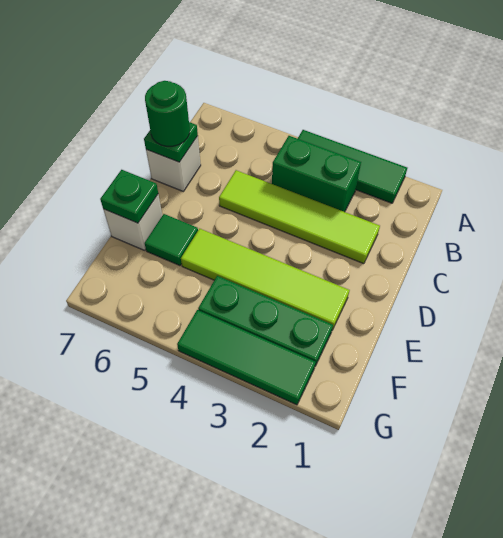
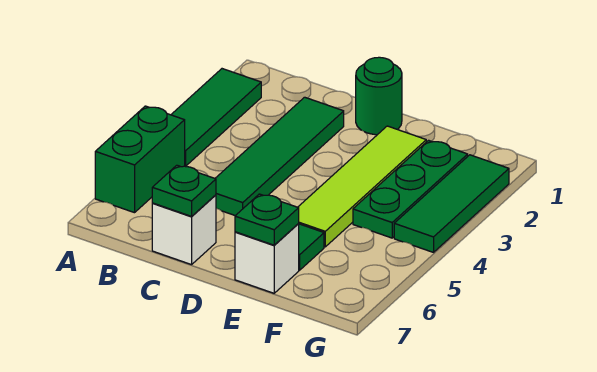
green 1x2 brick [272,136,361,212] -> green 1x2 brick moved to [95,106,185,213]
lime 1x4 tile [219,170,380,264] -> green 1x4 tile [215,97,344,216]
green 1x1 round brick [145,81,190,146] -> green 1x1 round brick moved to [356,57,402,135]

